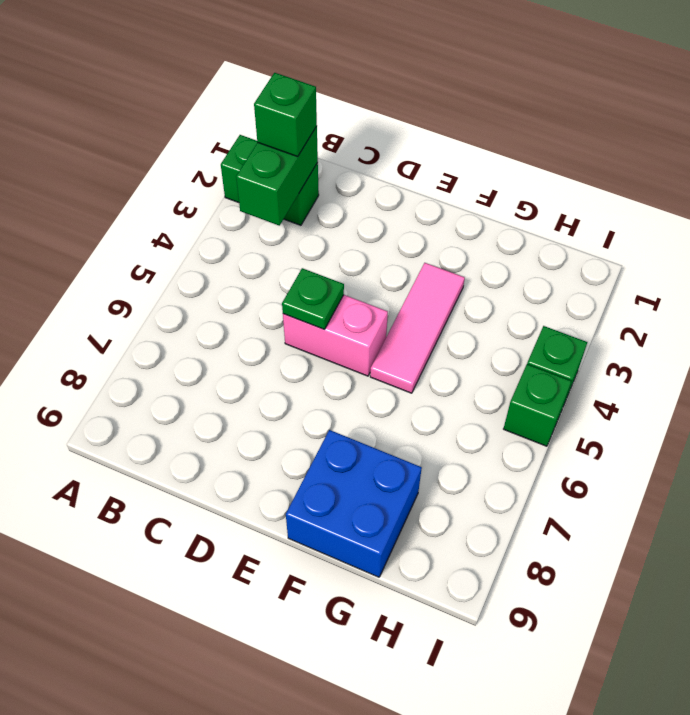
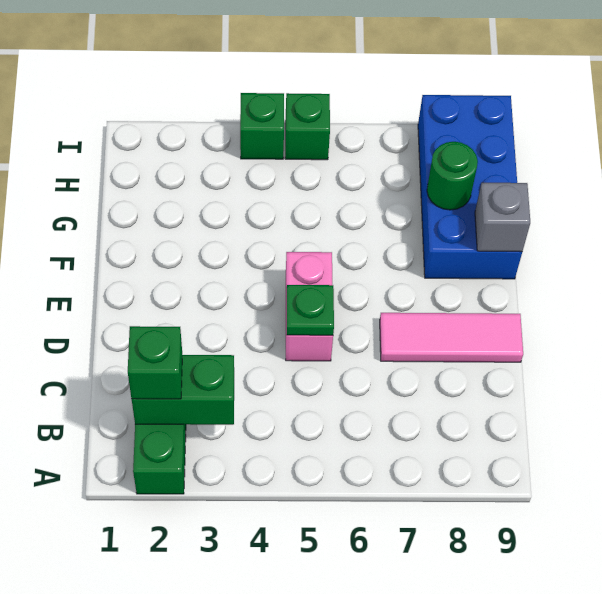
pink 1x3 tile [370,263,465,393] -> pink 1x3 tile moved to [380,313,523,362]
blue 2x2 brick [286,430,422,577] -> blue 2x4 brick [418,95,522,279]
none -> grey 1x1 brick [475,183,530,252]
none -> green 1x1 round brick [427,142,478,210]

